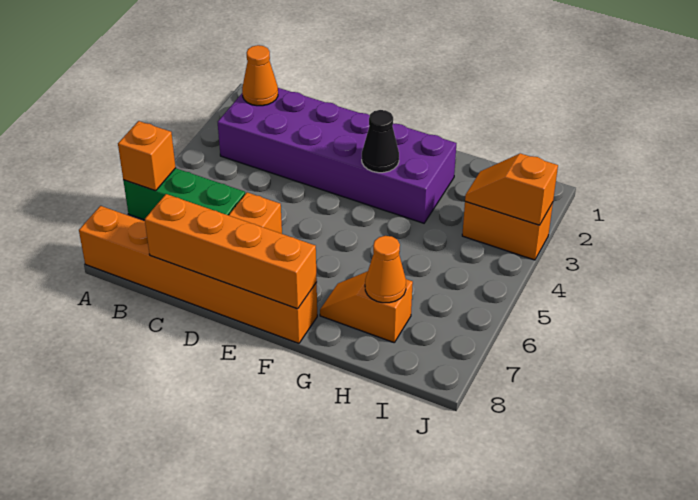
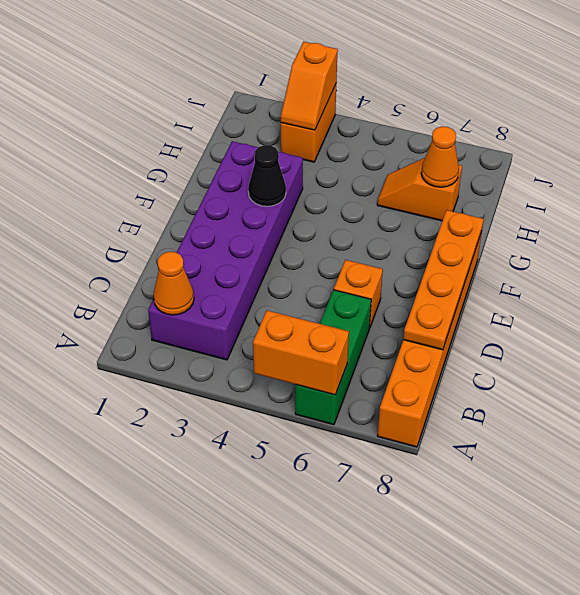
orange 1x1 brick [118,121,176,191] -> orange 1x2 brick [253,310,349,395]
orange 1x4 brick [145,194,317,309] -> orange 1x4 plate [403,210,484,350]
orange 1x2 slope [320,271,413,342] -> orange 1x2 slope turned to [377,158,462,221]

